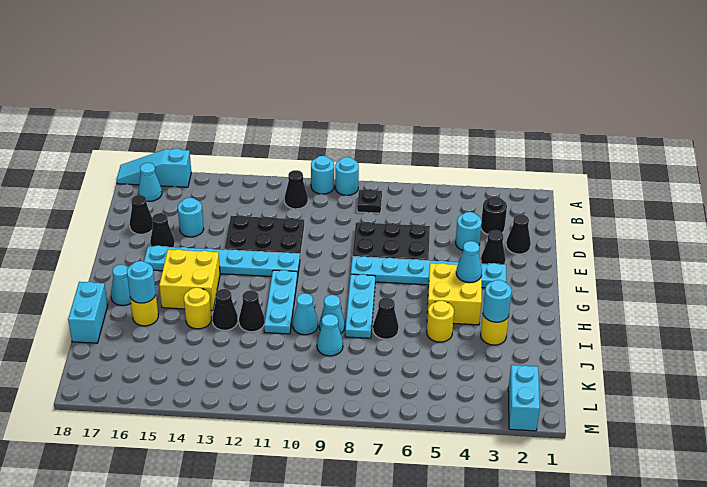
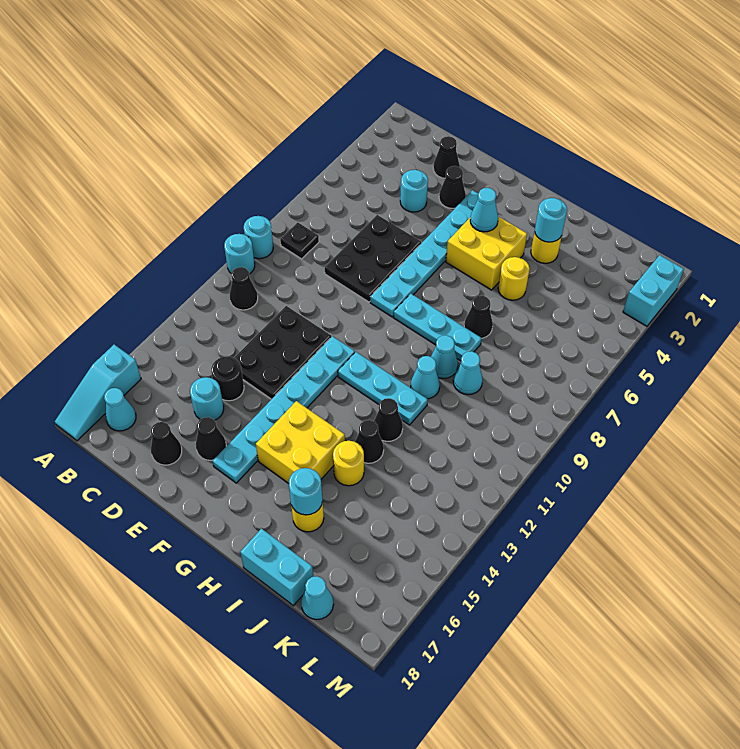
black 1x1 round brick [481,196,507,234] -> black 1x1 round brick moved to [211,356,244,401]
cyan 1x1 cone [111,265,131,305] -> cyan 1x1 cone moved to [301,576,334,620]
cyan 1x2 brick [508,365,540,431] -> cyan 1x2 brick turned to [623,255,684,326]

